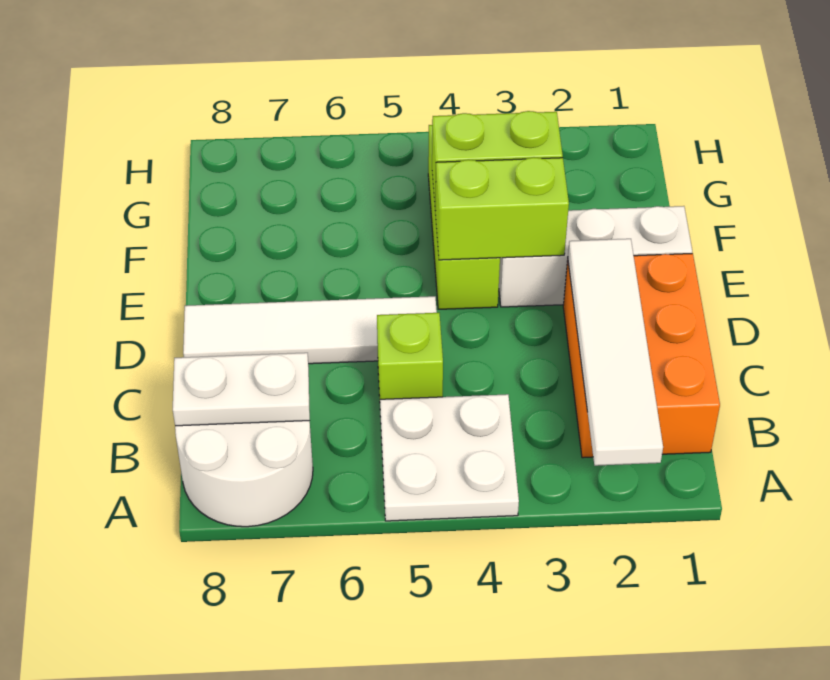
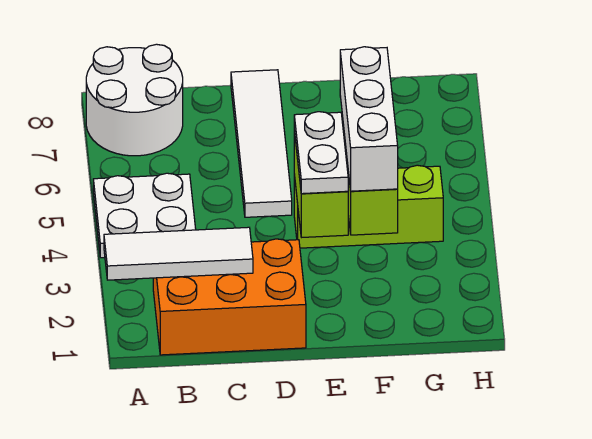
white 1x4 tile [568,239,663,466] -> white 1x3 tile [104,227,253,280]
white 1x2 plate [173,353,310,426] -> white 1x2 plate moved to [294,112,348,194]
lime 1x1 brick [377,313,443,399] -> none
white 1x3 brick [499,206,692,307] -> white 1x3 brick moved to [340,47,398,191]

